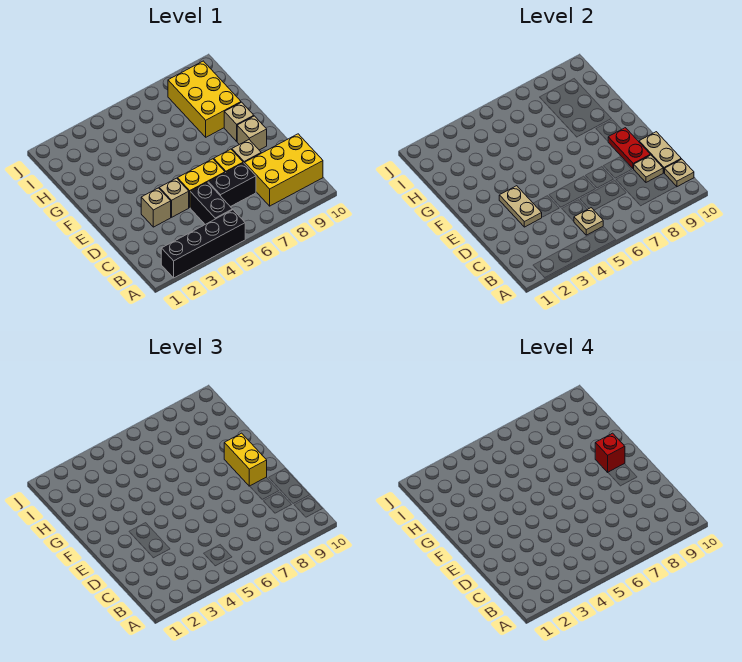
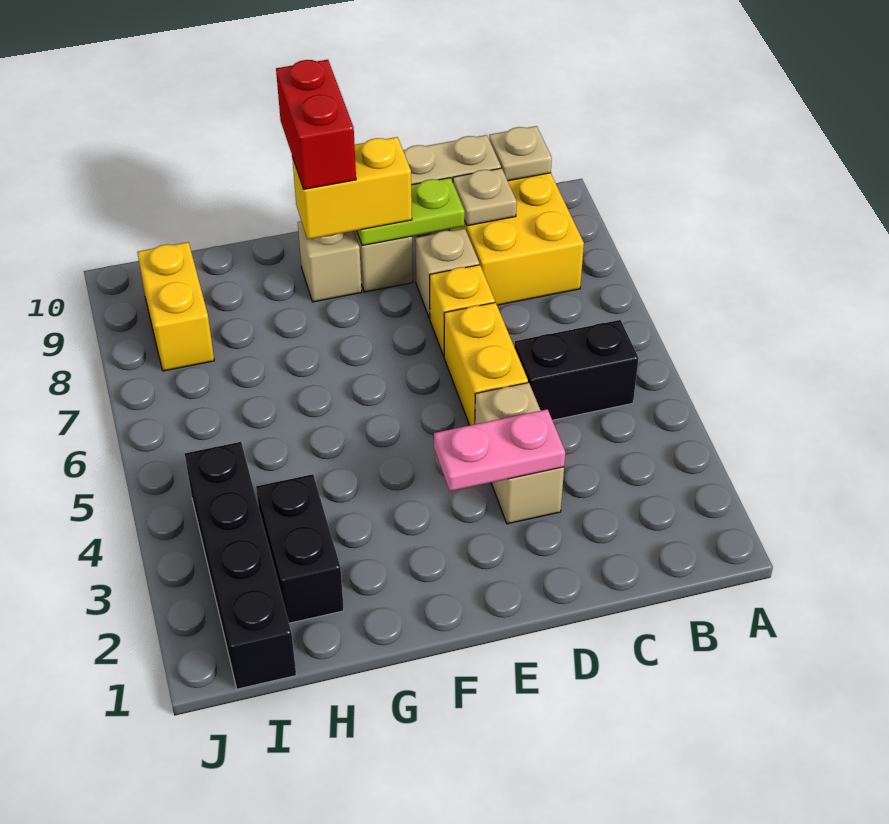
black 1x4 brick [161,210,245,278] -> black 1x4 brick moved to [185,442,296,689]
tan 1x1 plate [574,208,603,235] -> none
black 1x2 brick [208,163,256,207] -> black 1x2 brick moved to [256,474,344,623]
tan 1x2 plate [499,186,542,227] -> pink 1x2 plate [434,409,565,491]
red 1x2 plate [608,128,650,169] -> lime 1x2 plate [357,178,465,245]
red 1x1 brick [595,433,625,472] -> red 1x2 brick [276,60,356,189]
yellow 2x3 brick [168,61,241,137] -> yellow 1x2 brick [137,242,214,371]

